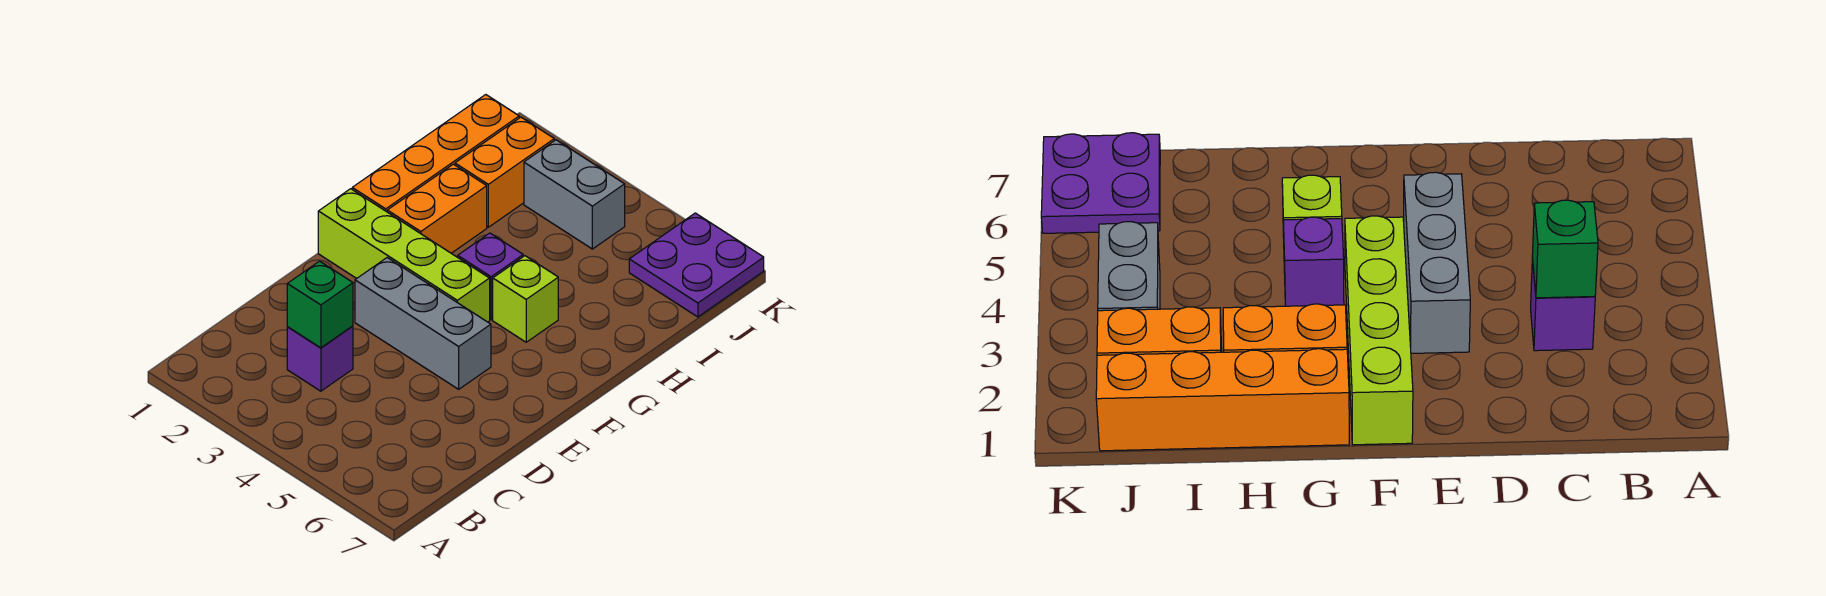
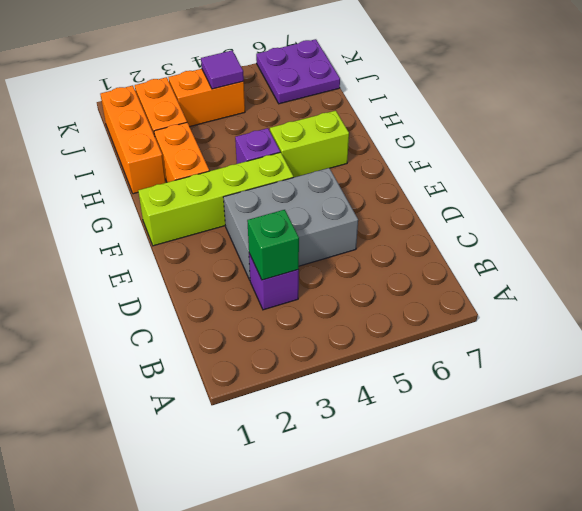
grey 1x3 brick [355,258,491,389] -> grey 2x3 brick [224,168,358,280]
orange 1x4 brick [352,95,519,212] -> orange 1x3 brick [100,86,166,194]
lime 1x1 brick [493,256,558,342] -> lime 1x2 brick [270,111,349,178]
grey 1x2 brick [524,140,625,249] -> orange 1x2 brick [169,69,245,127]
none -> purple 1x1 tile [201,51,244,89]

